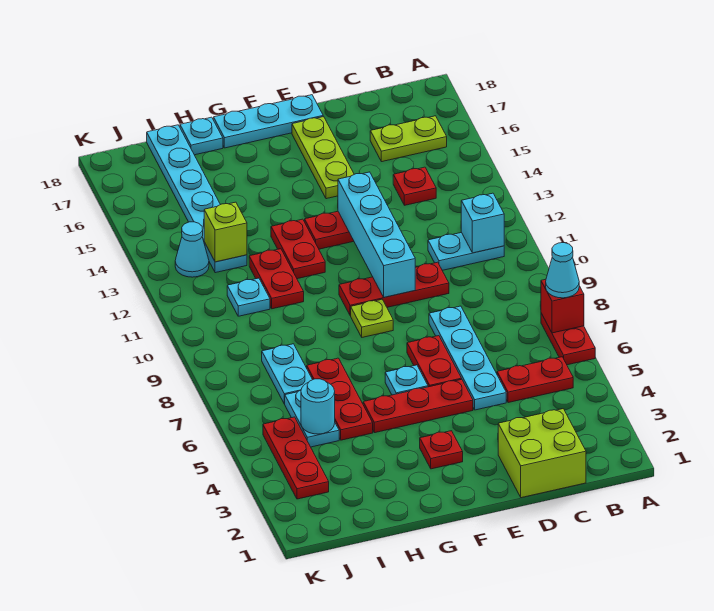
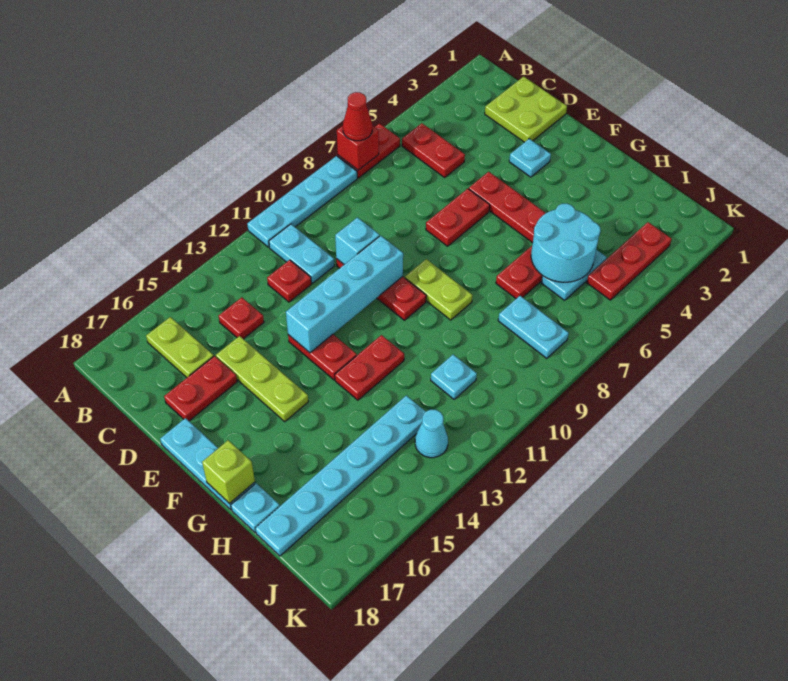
cyan 1x1 cone [546,243,579,298] -> red 1x1 cone [343,92,372,141]
cyan 1x1 brick [461,193,504,253] -> cyan 1x1 brick moved to [335,217,380,264]
lime 2x2 brick [498,409,586,498] -> lime 2x2 plate [485,76,567,142]
cyan 1x4 plate [429,306,506,410] -> cyan 1x4 plate moved to [247,156,357,247]
lime 1x3 plate [292,117,354,199] -> lime 1x3 plate turned to [216,336,308,422]
red 1x1 plate [420,431,463,469] -> red 1x1 plate moved to [267,260,311,302]
cyan 1x1 plate [385,365,428,395] -> cyan 1x1 plate moved to [509,139,551,177]
lime 1x1 plate [351,299,393,337] -> lime 1x2 plate [405,259,472,320]
red 1x2 plate [249,249,304,309] -> red 1x2 plate moved to [164,356,237,421]
cyan 1x1 round brick [301,379,335,434] -> cyan 2x2 round brick [531,204,601,282]
cyan 1x2 plate [262,344,312,404] -> cyan 1x2 plate turned to [498,296,569,358]
lime 1x1 brick [204,202,247,262] -> lime 1x1 brick moved to [202,440,255,503]

